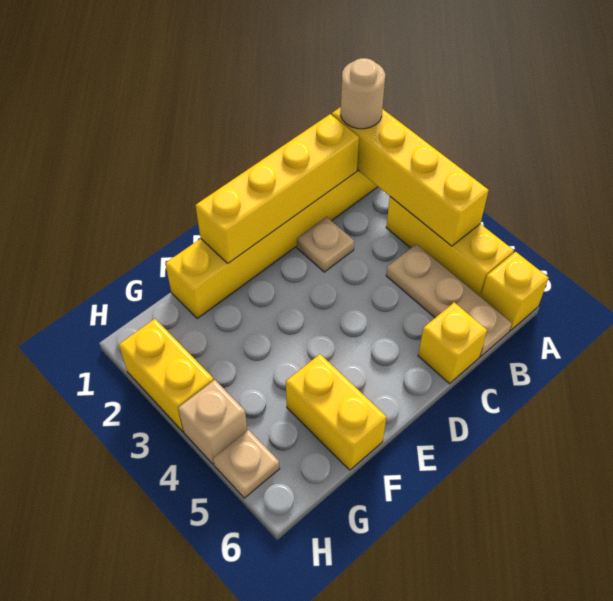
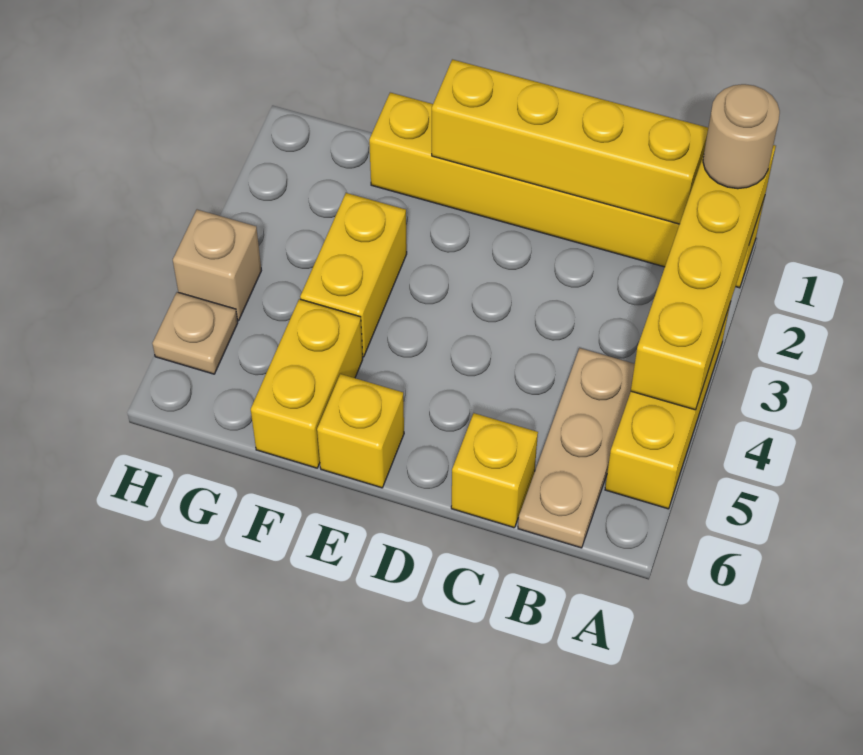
yellow 1x1 brick [481,252,549,331] -> yellow 1x1 brick moved to [317,374,404,488]
tan 1x1 plate [297,217,354,272] -> none
yellow 1x2 brick [119,319,214,432] -> yellow 1x2 brick moved to [300,193,407,357]

